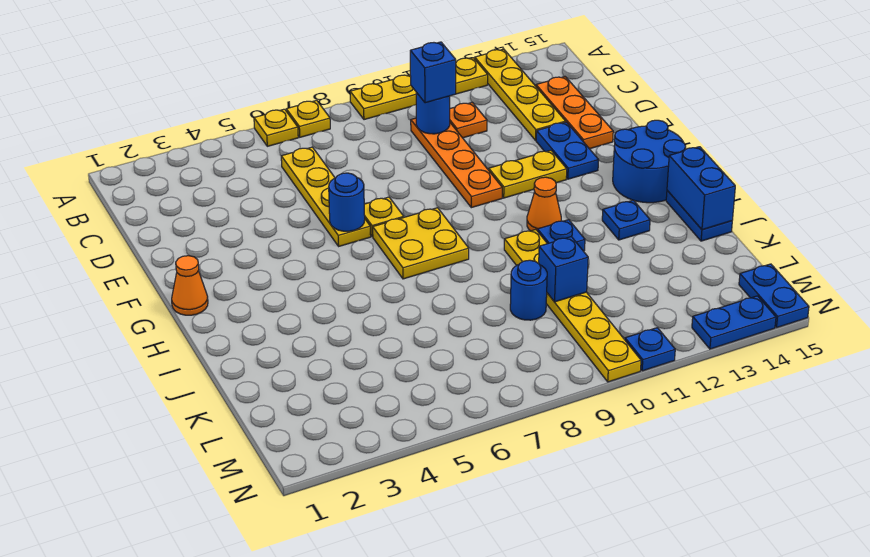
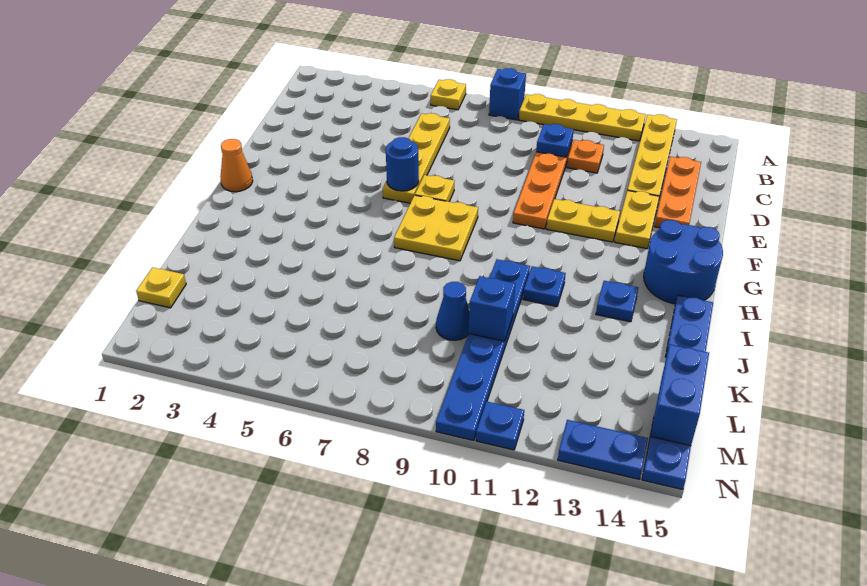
yellow 1x1 plate [286,100,330,137] -> yellow 1x1 plate moved to [136,267,186,308]
blue 1x1 round brick [416,92,450,134] -> blue 1x1 plate [536,124,574,157]
blue 1x1 brick [410,42,456,103] -> blue 1x1 brick moved to [489,68,526,120]
blue 1x2 plate [536,122,599,179] -> yellow 1x2 plate [615,190,659,249]
orange 1x1 cone [527,177,561,231] -> none
yellow 1x6 plate [504,230,641,382] -> blue 1x6 plate [436,259,530,441]
blue 1x2 brick [667,147,735,230] -> blue 1x2 brick moved to [651,345,709,446]
blue 1x1 round brick [510,260,547,320] -> blue 1x1 cone [436,282,469,340]

